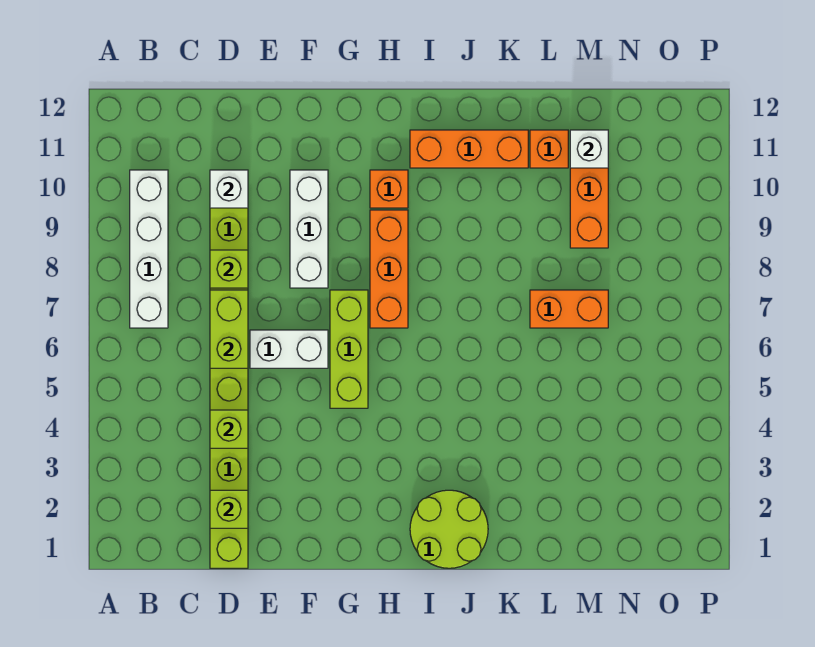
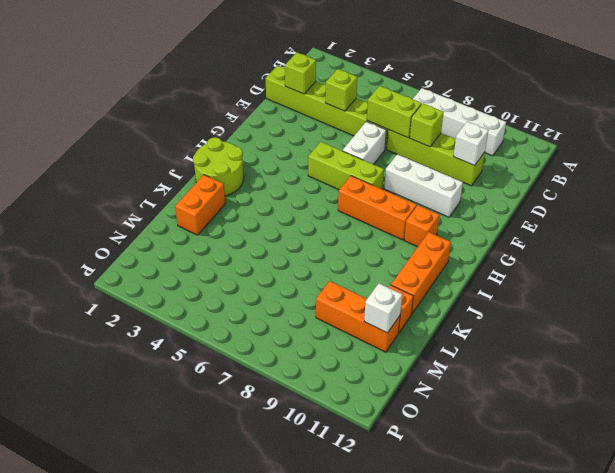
orange 1x2 brick [530,290,608,328] -> orange 1x2 brick moved to [175,175,225,235]

